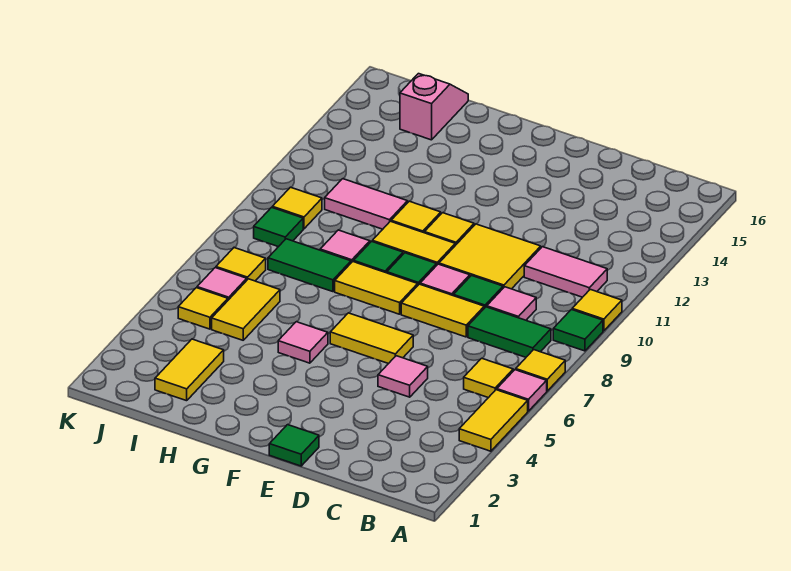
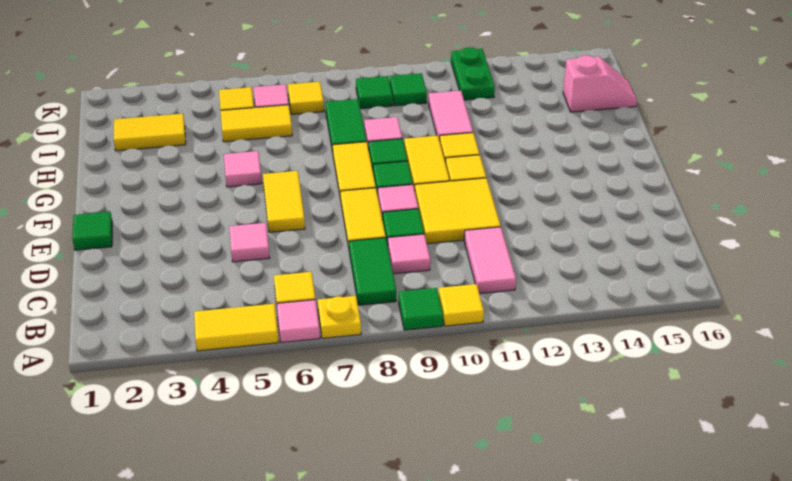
yellow 1x1 tile [515,350,565,391] -> yellow 1x1 plate [318,296,361,338]
yellow 1x1 tile [272,187,322,229] -> green 1x1 tile [390,73,427,106]
none -> green 1x2 plate [451,47,495,100]

